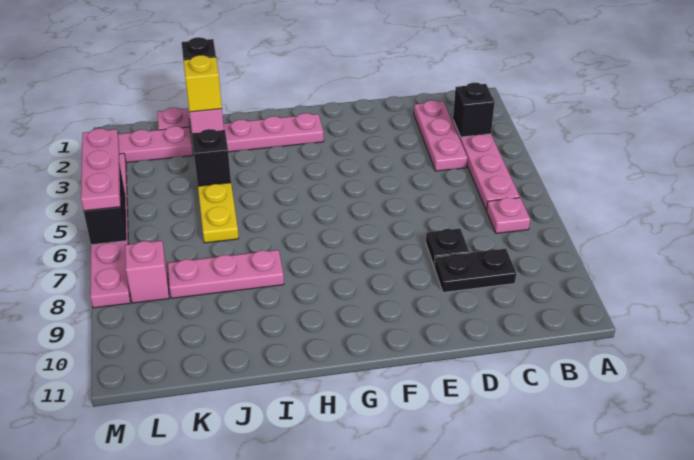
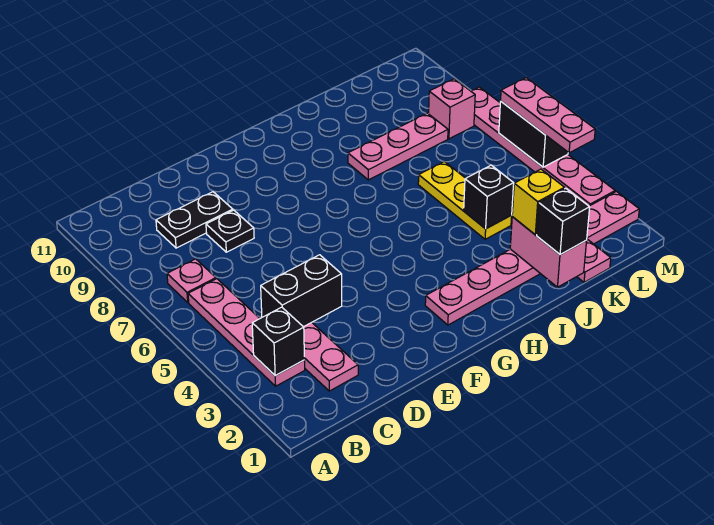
none -> black 1x2 brick [261,255,342,327]

